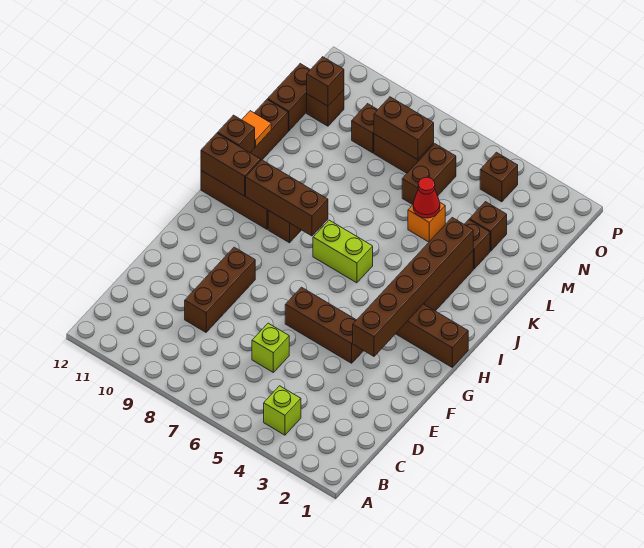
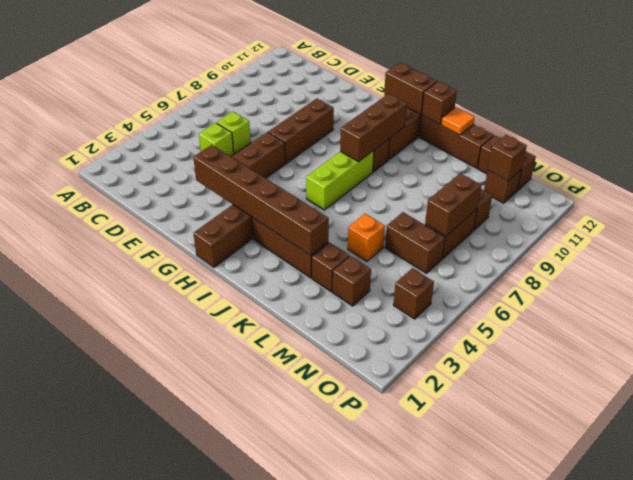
lime 1x1 brick [264,386,301,435] -> lime 1x1 brick moved to [199,123,234,156]
brown 1x3 brick [185,247,255,332] -> brown 1x3 brick turned to [269,99,334,163]
lime 1x2 brick [313,220,373,283] -> lime 1x3 brick [306,151,374,210]
brown 1x2 brick [201,133,261,196] -> brown 1x2 brick turned to [384,63,437,114]
red 1x1 cone [413,177,440,218] -> none

